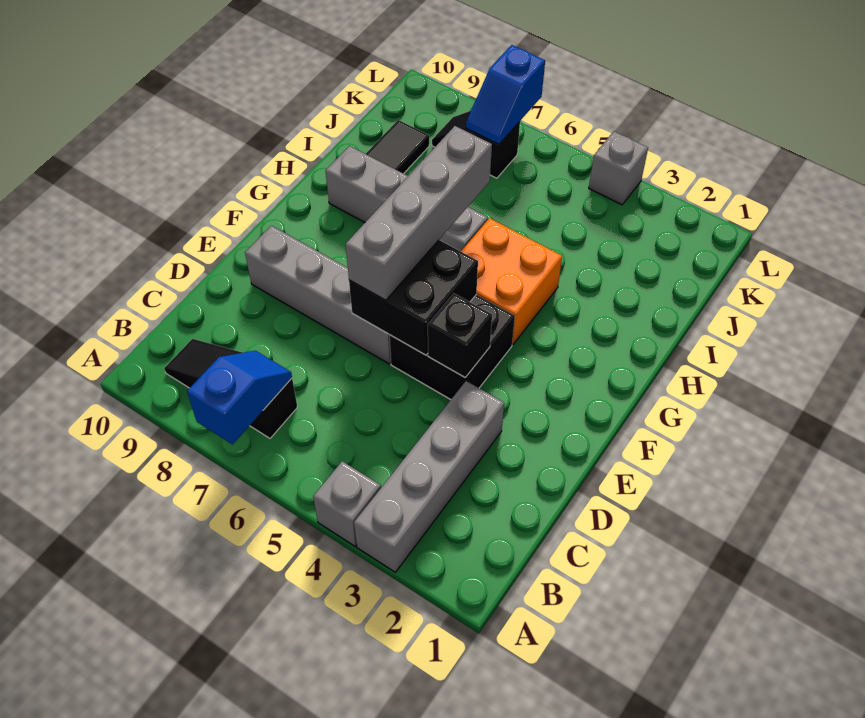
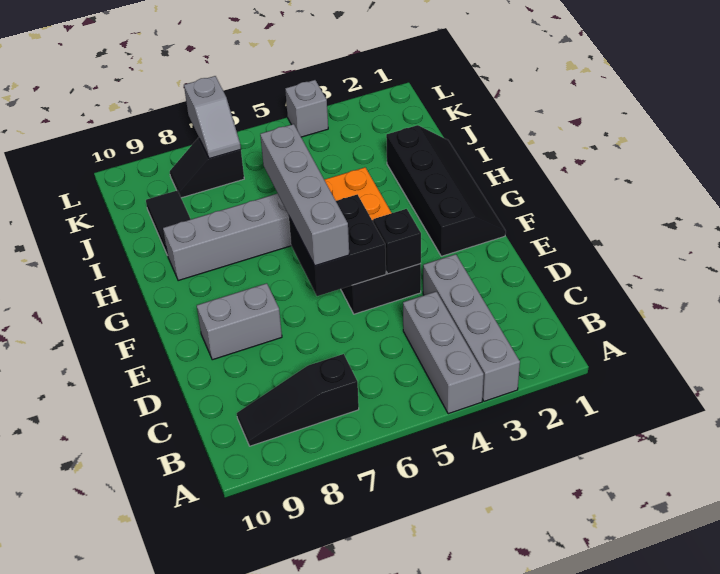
grey 1x1 brick [313,461,381,546] -> grey 1x3 brick [403,291,484,414]
blue 1x2 slope [187,351,292,444] -> none
grey 1x4 brick [245,226,391,364] -> grey 1x2 brick [197,283,282,360]
none -> black 2x4 slope [386,125,506,256]
blue 1x2 slope [466,45,545,144] -> grey 1x2 slope [184,76,241,159]

